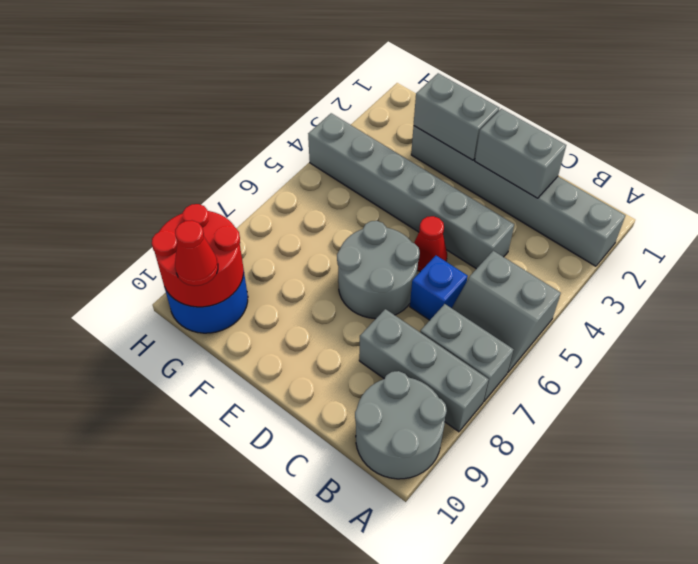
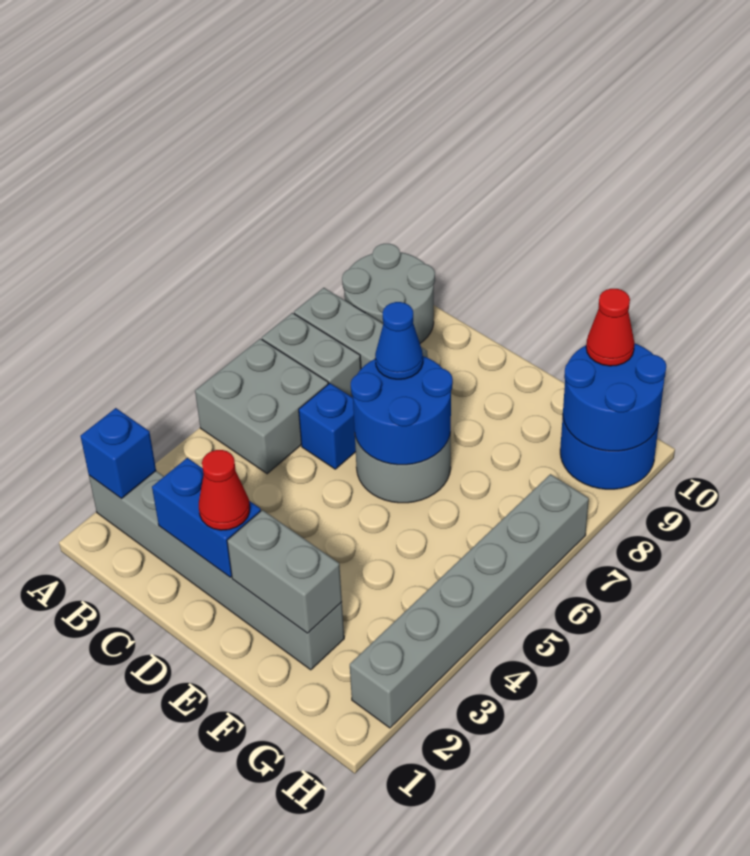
none -> blue 1x1 brick [80,408,156,499]
grey 2x2 slope [452,251,561,372] -> grey 2x2 brick [195,339,328,474]
grey 1x2 brick [475,109,566,198] -> blue 1x2 brick [152,458,261,577]
grey 1x6 brick [308,113,514,269] -> grey 1x6 brick turned to [350,474,589,728]
red 1x1 cone [414,216,447,271] -> red 1x1 cone moved to [199,450,250,530]
none -> blue 2x2 round brick [351,356,453,465]
none -> blue 1x1 cone [375,302,423,379]
red 2x2 round brick [152,204,244,307] -> blue 2x2 round brick [563,343,666,451]

